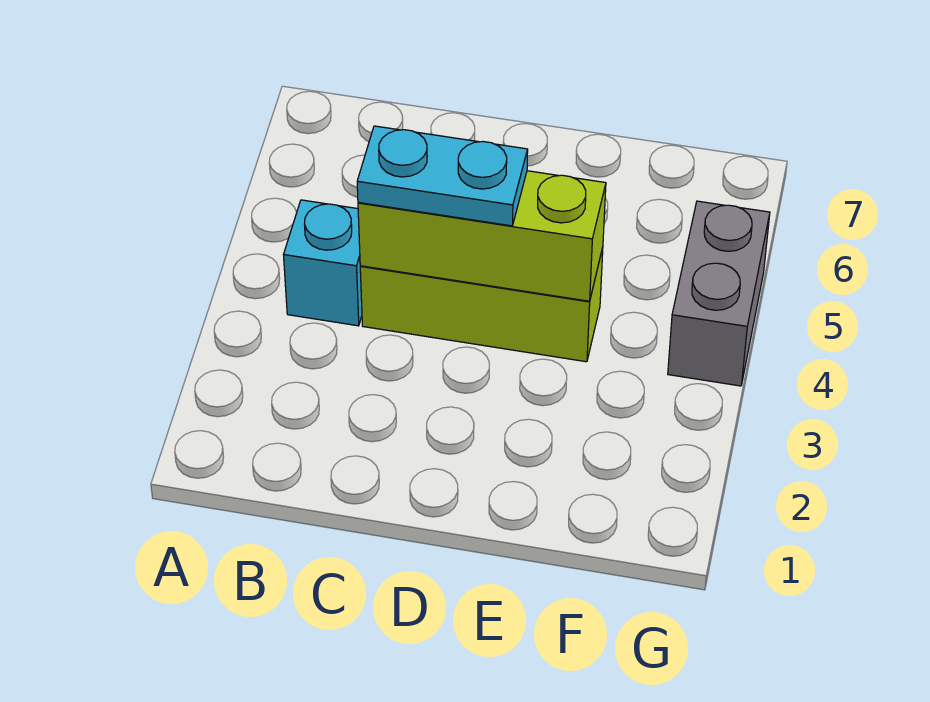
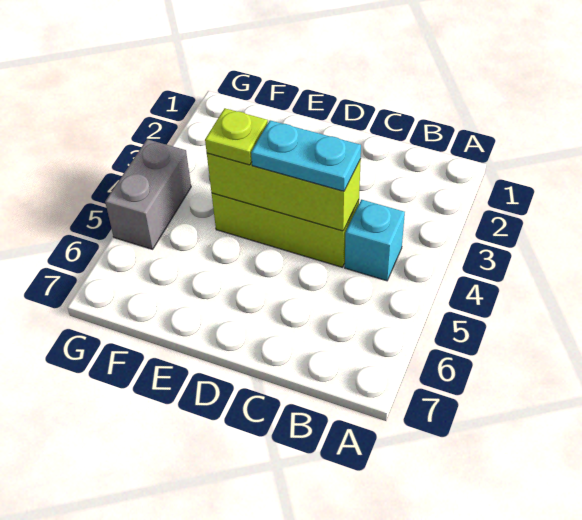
none -> lime 1x1 plate [205,108,268,165]

